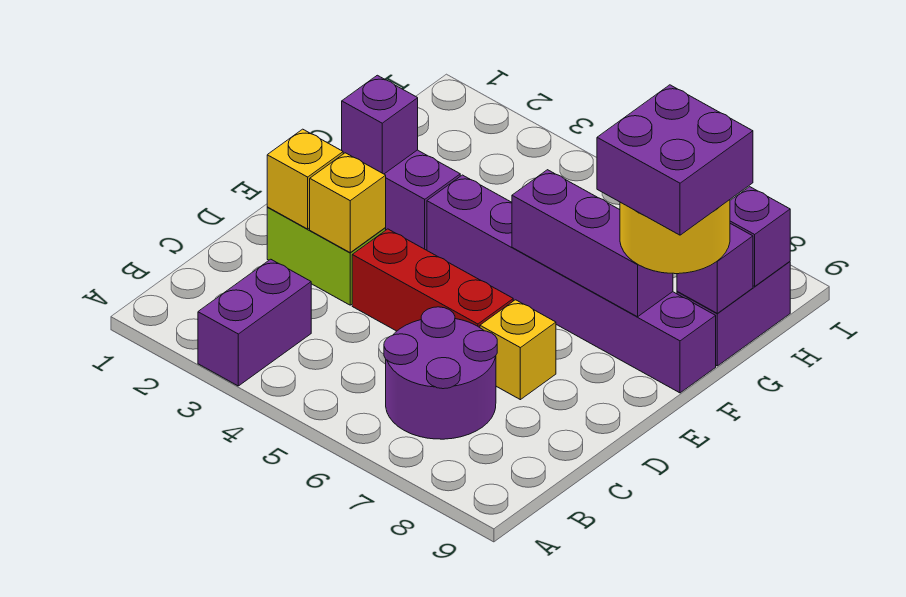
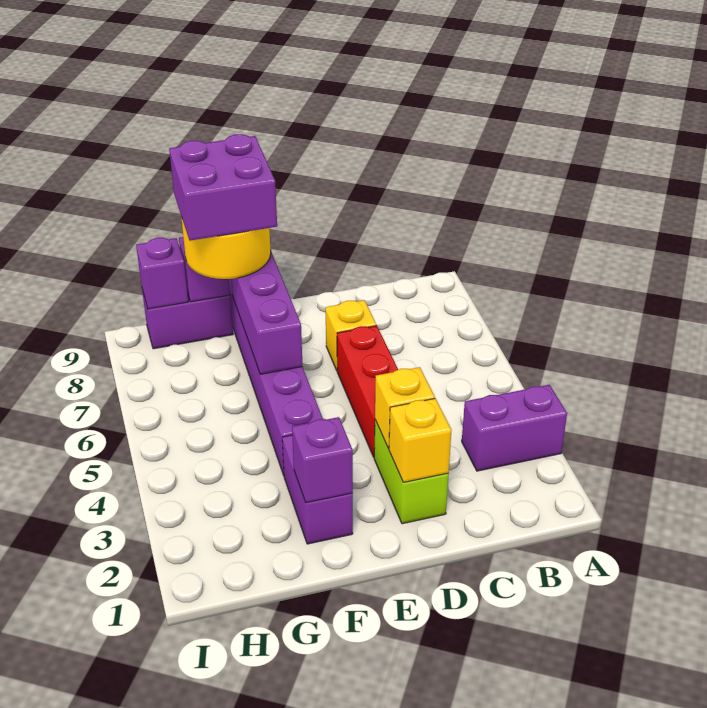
purple 2x2 round brick [384,307,497,439] -> none

